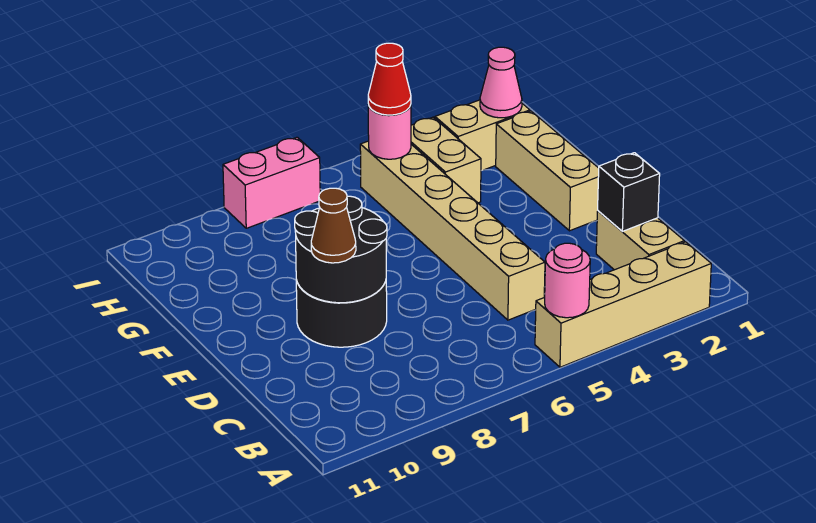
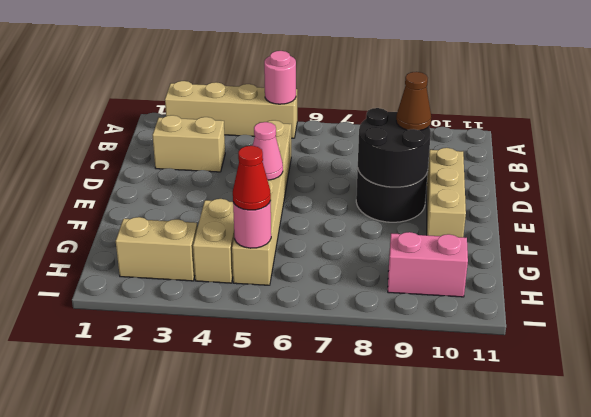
tan 1x2 brick [596,211,684,270] -> tan 1x2 brick turned to [153,115,225,172]
black 1x1 brick [598,153,660,231] -> none
tan 1x3 brick [496,111,599,231] -> tan 1x3 brick moved to [427,148,466,237]
pink 1x1 cone [480,47,522,118] -> pink 1x1 cone moved to [253,122,283,180]
pink 1x2 brick [223,137,320,228] -> pink 1x2 brick moved to [388,232,468,297]

